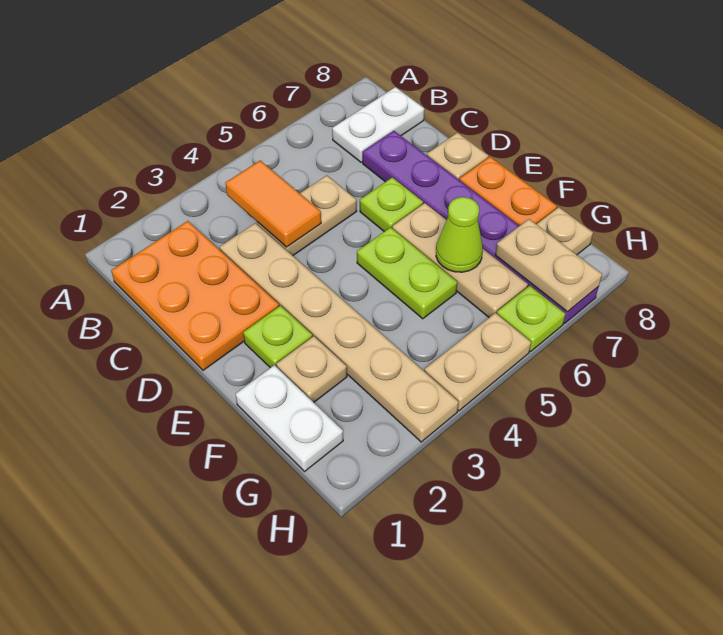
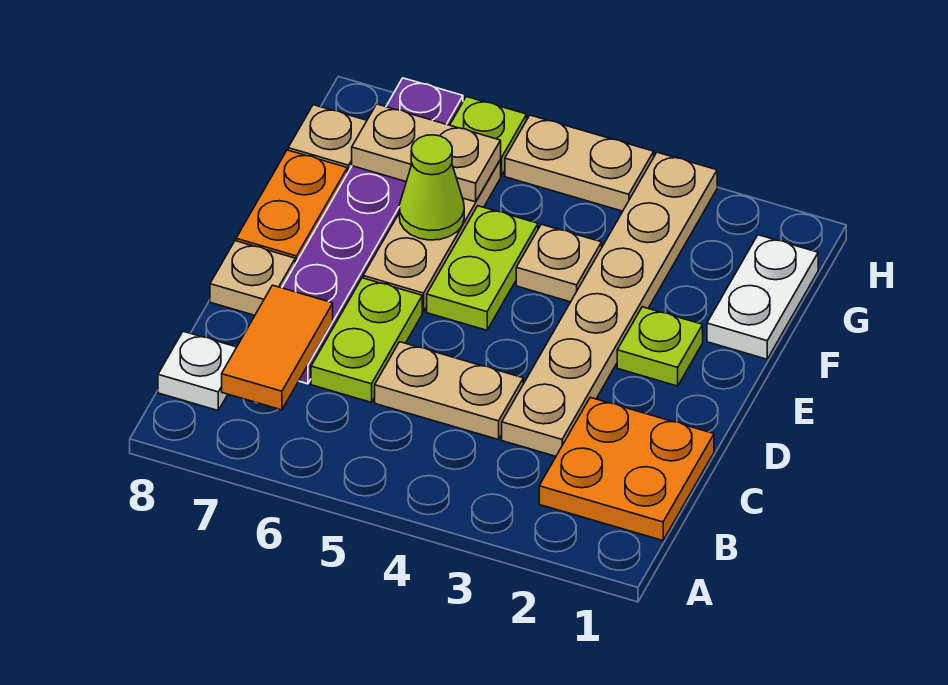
orange 2x3 plate [111,221,279,370] -> orange 2x2 plate [539,397,714,541]
orange 1x2 tile [225,161,321,247] -> orange 1x2 tile moved to [222,285,333,410]
white 1x2 plate [332,87,424,162] -> white 1x1 plate [158,331,237,410]
lime 1x1 plate [360,177,423,232] -> lime 1x2 plate [311,278,422,402]
tan 1x1 plate [276,336,347,402] -> tan 1x1 plate moved to [516,224,602,302]
tan 1x2 plate [495,219,602,312] -> tan 1x2 plate turned to [352,104,501,202]

